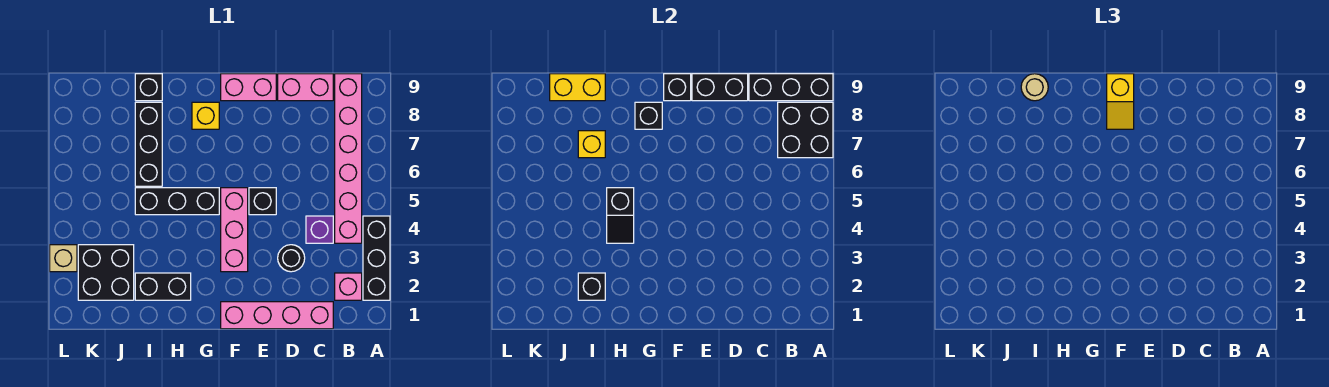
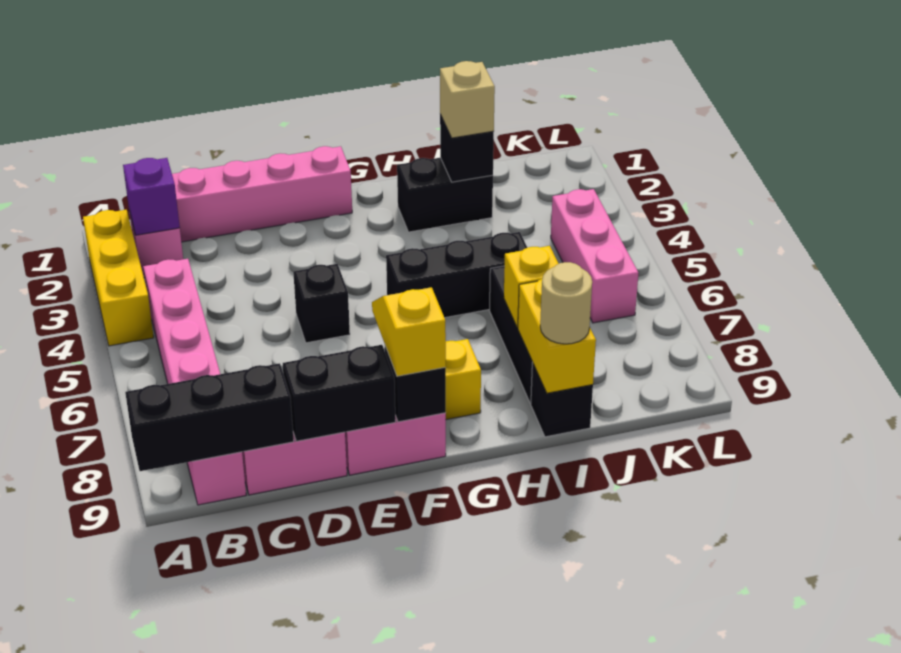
black 1x3 brick [363,216,390,300] -> yellow 1x3 brick [83,210,154,346]
black 2x2 brick [778,102,833,158] -> none
purple 1x1 brick [306,216,333,243] -> purple 1x1 brick moved to [123,158,180,235]
black 1x1 round brick [278,245,305,272] -> none
pink 1x3 brick [221,188,248,272] -> pink 1x3 brick moved to [551,189,638,323]
black 1x1 brick [635,102,662,129] -> none
black 1x2 slope [607,188,634,243] -> none
yellow 1x2 brick [550,74,605,101] -> yellow 1x2 brick turned to [518,279,596,393]
black 2x2 brick [78,245,134,300] -> none
tan 1x1 brick [50,245,77,272] -> tan 1x1 brick moved to [440,61,495,138]

